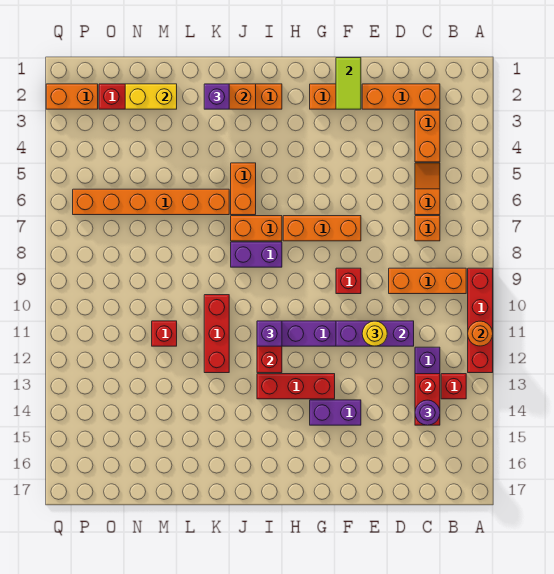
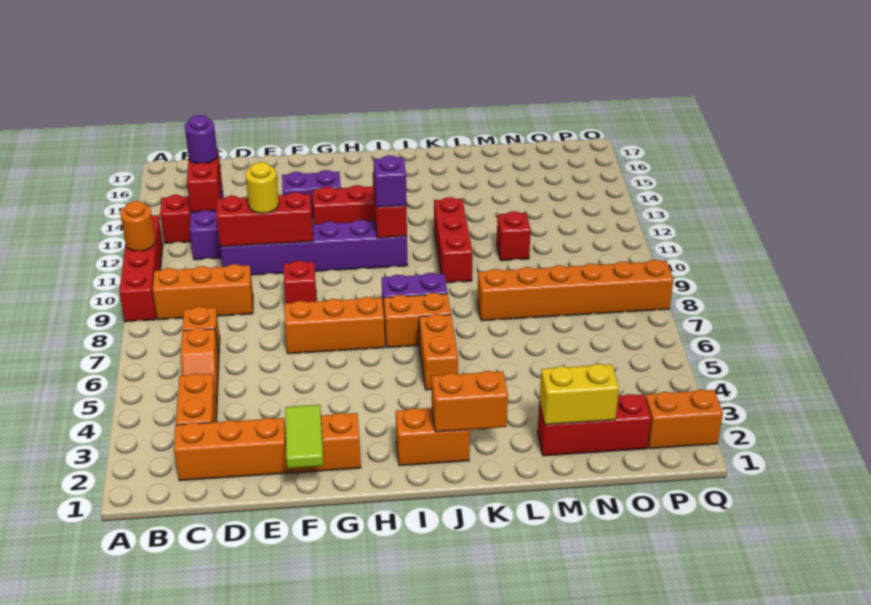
purple 1x3 brick [336,321,414,346] -> red 1x3 brick [216,192,313,247]
purple 1x1 brick [204,84,229,109] -> none
orange 1x6 brick [73,189,229,215] -> orange 1x6 brick moved to [477,260,674,321]

